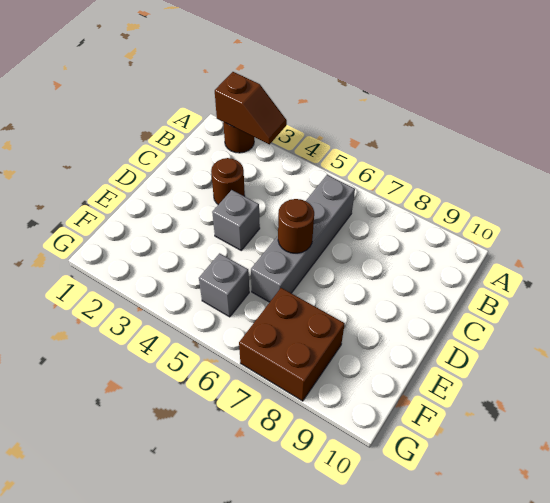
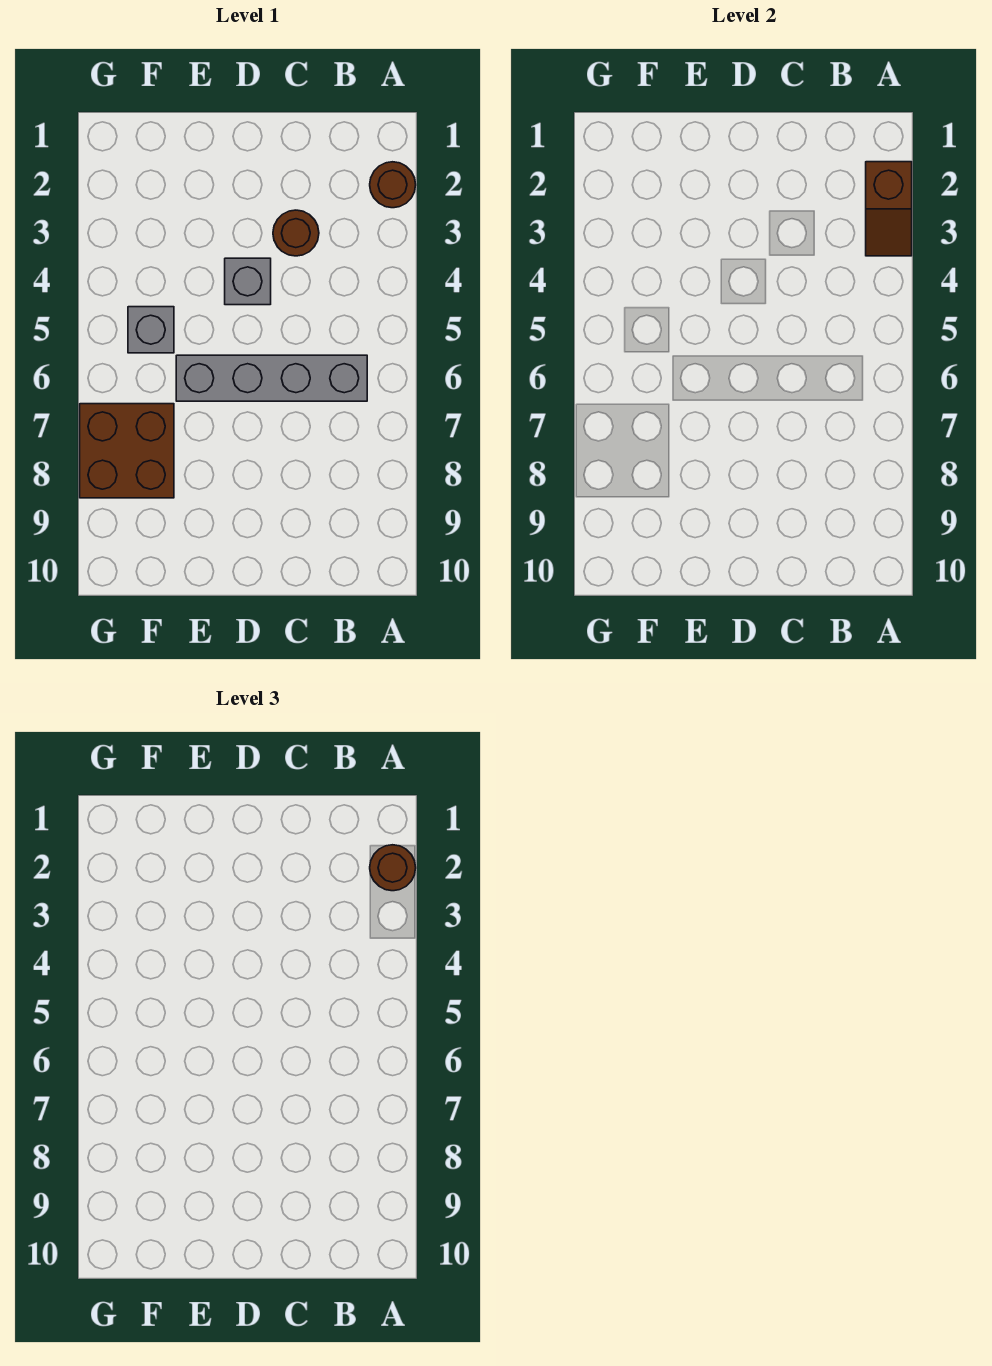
brown 1x1 round brick [278,199,314,253] -> brown 1x1 round brick moved to [370,845,416,891]

